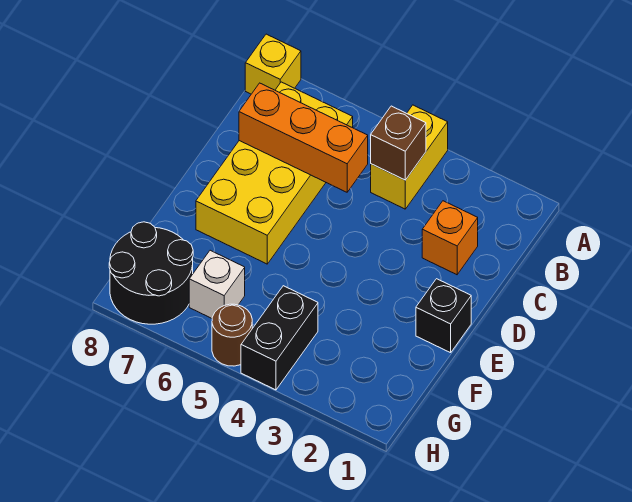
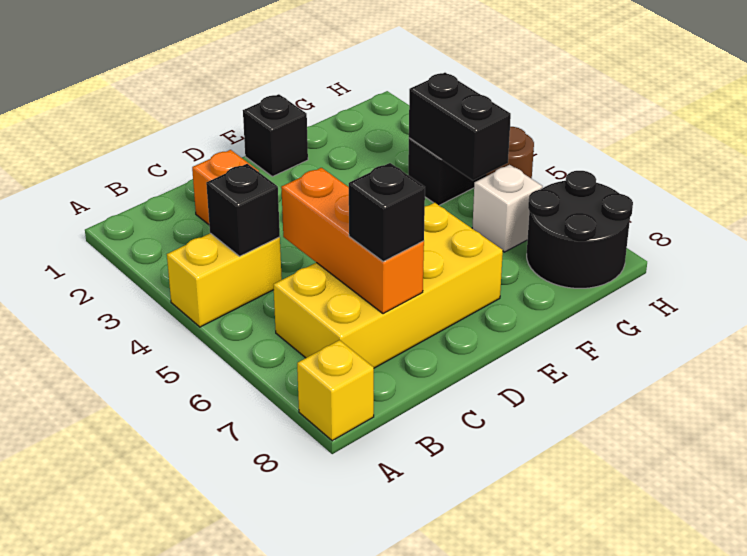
brown 1x1 brick [371,106,426,180] -> black 1x1 brick [206,164,280,256]
none -> black 1x1 brick [349,163,425,261]
none -> black 1x2 brick [409,73,511,180]

